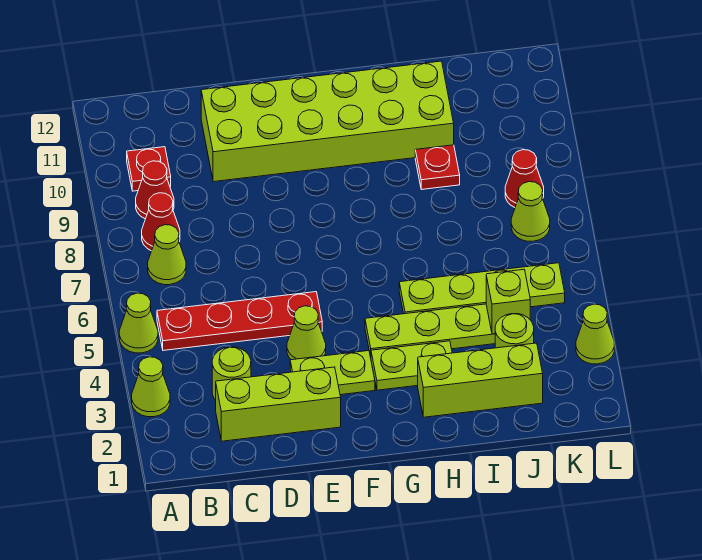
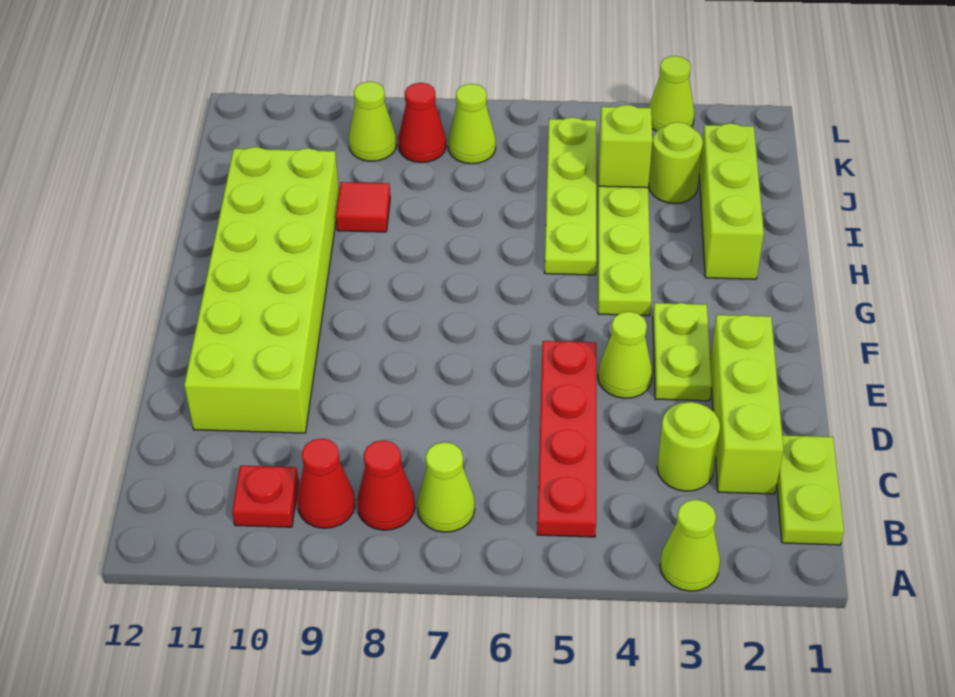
lime 1x1 cone [119,293,158,353] -> lime 1x1 cone moved to [349,82,396,161]
lime 1x2 plate [371,341,452,390] -> lime 1x2 plate moved to [777,435,844,545]
red 1x1 plate [415,145,460,190] -> red 1x1 tile [336,182,390,232]

